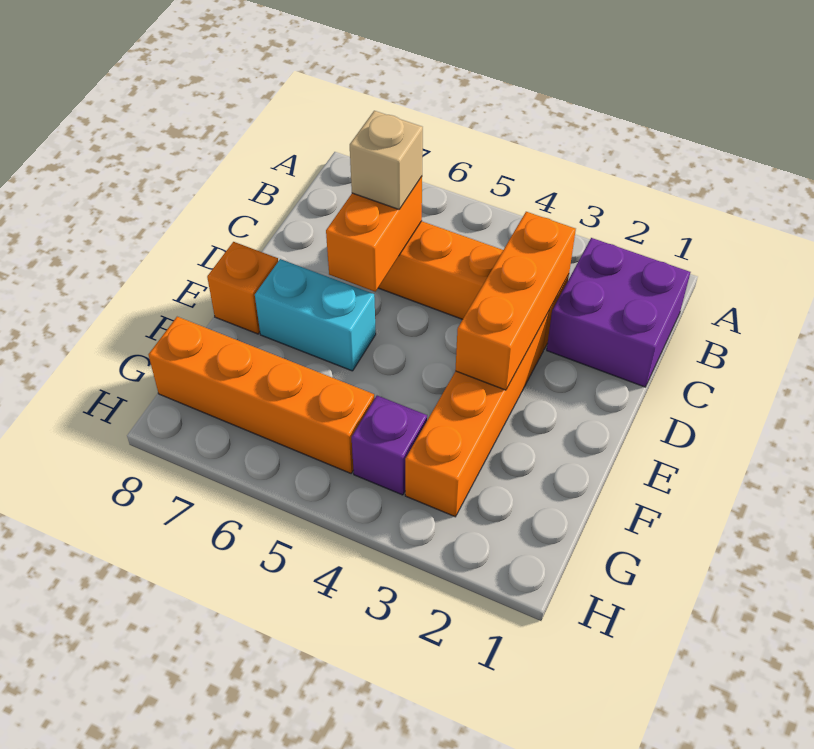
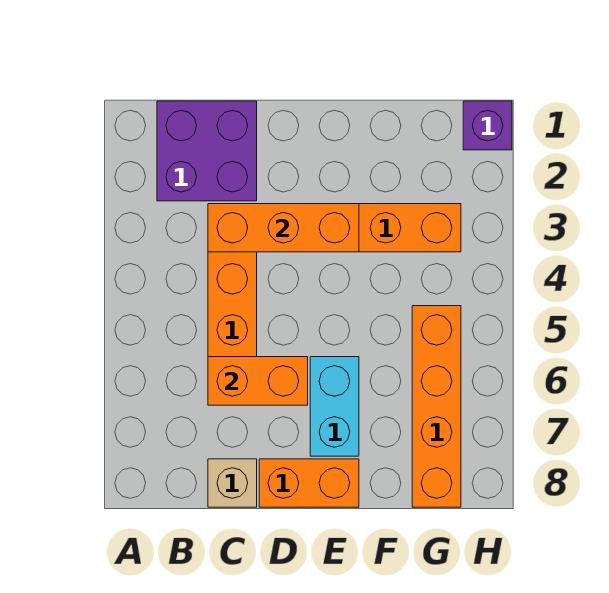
tan 1x1 brick [350,111,423,209] -> tan 1x1 brick moved to [208,459,257,507]
orange 1x1 brick [207,242,278,334] -> orange 1x2 brick [259,459,359,507]
purple 1x1 brick [352,396,427,495] -> purple 1x1 brick moved to [463,101,512,150]

